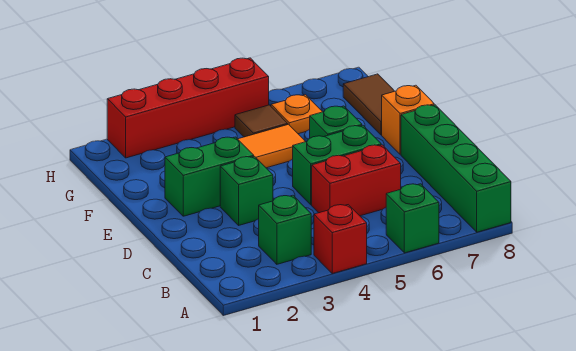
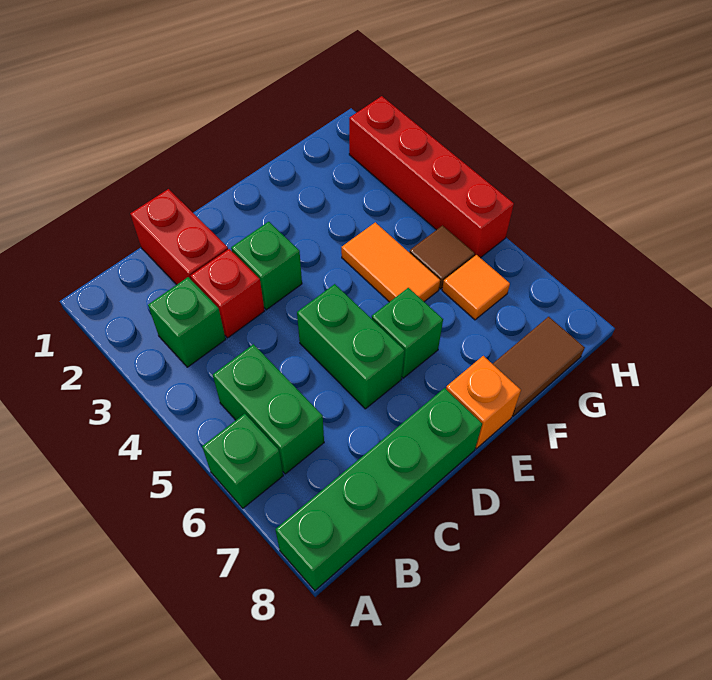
red 1x1 brick [314,205,367,274] -> red 1x1 brick moved to [190,249,264,338]
red 1x2 brick [312,145,401,216] -> red 1x2 brick moved to [130,189,228,285]
green 1x2 brick [165,137,254,216] -> green 1x2 brick moved to [213,344,324,474]
orange 1x1 plate [271,95,322,134] -> orange 1x1 tile [442,255,510,320]

